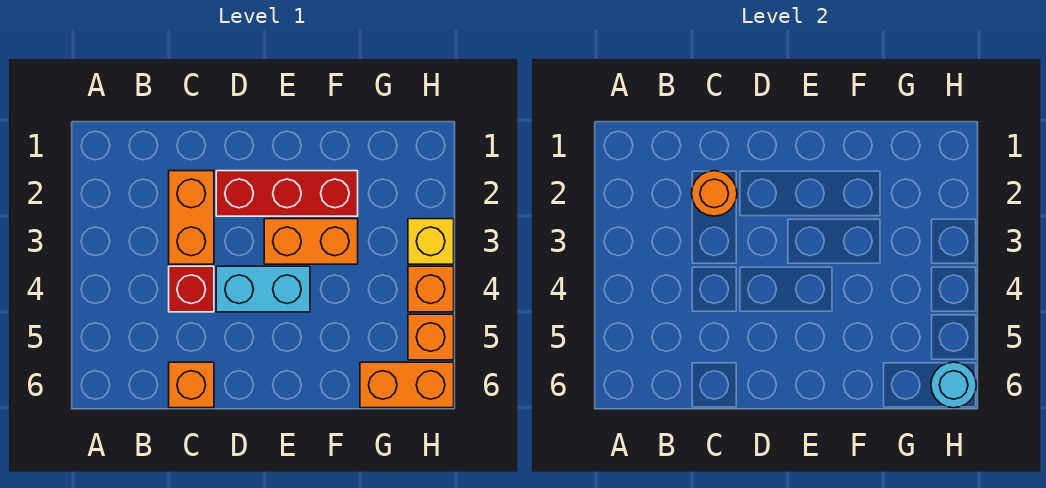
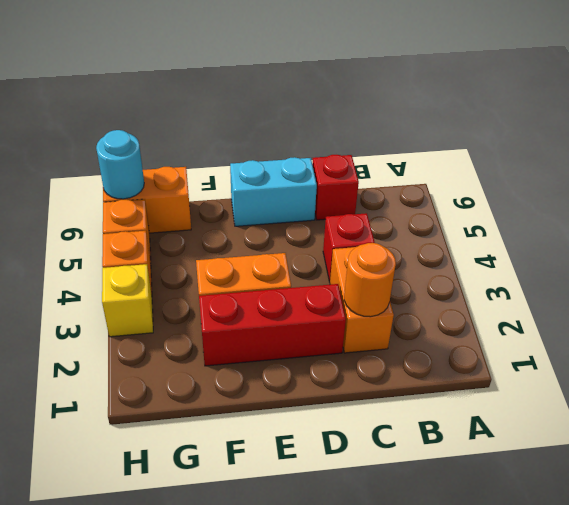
orange 1x1 brick [169,362,214,408] -> red 1x1 brick [312,155,359,220]
cyan 1x2 brick [216,266,310,312] -> cyan 1x2 brick moved to [230,157,317,226]

